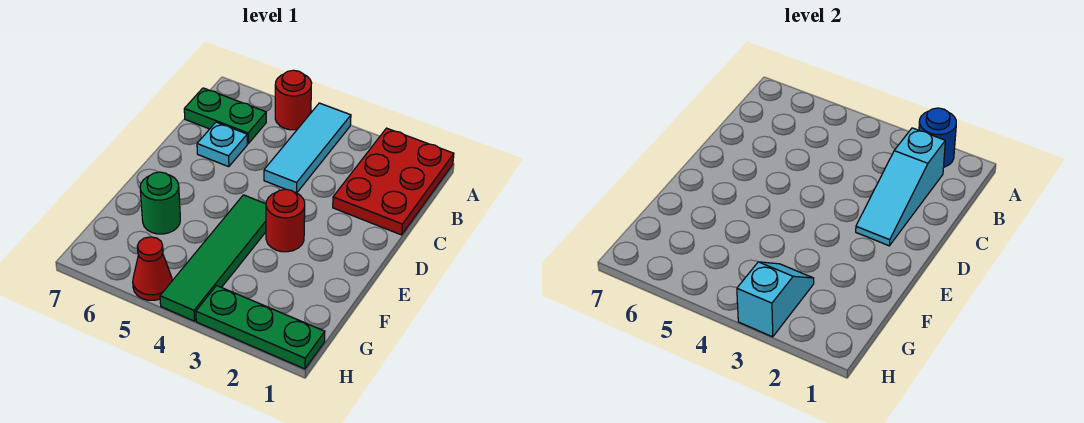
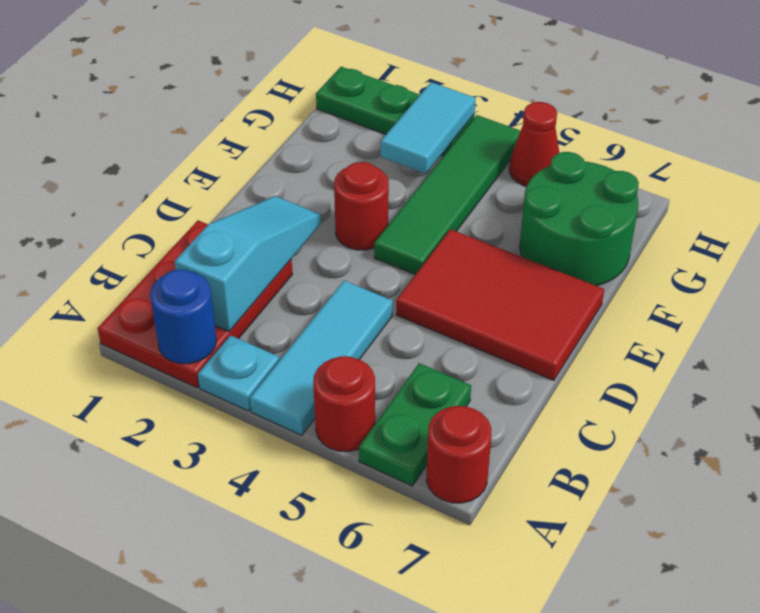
none -> red 1x1 round brick [426,406,491,503]
green 1x2 plate [184,88,266,144] -> green 1x2 plate turned to [359,363,471,486]
cyan 1x1 plate [197,122,247,167] -> cyan 1x1 plate moved to [198,335,279,411]
none -> red 2x3 tile [396,229,604,380]
green 1x1 round brick [140,172,180,234] -> green 2x2 round brick [520,152,639,286]
cyan 1x2 slope [737,262,814,337] -> cyan 1x2 tile [381,82,475,174]

